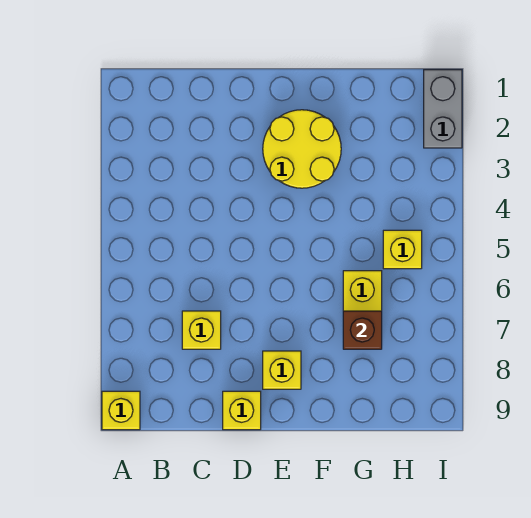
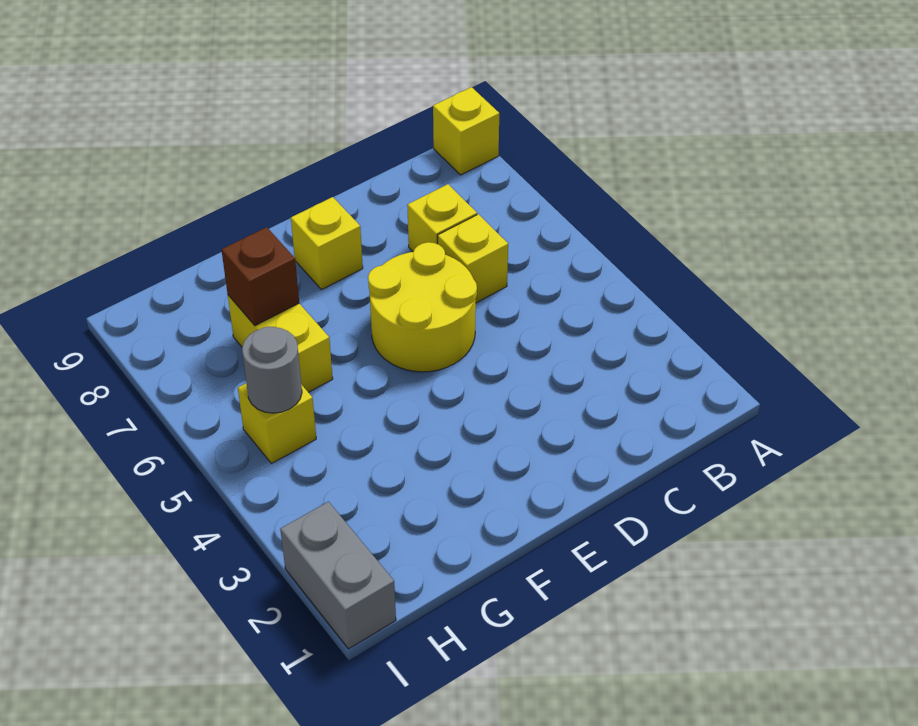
yellow 1x1 brick [223,391,261,430] -> yellow 1x1 brick moved to [438,214,508,303]
yellow 2x2 round brick [263,110,341,188] -> yellow 2x2 round brick moved to [368,242,477,372]
none -> grey 1x1 round brick [242,327,302,413]

